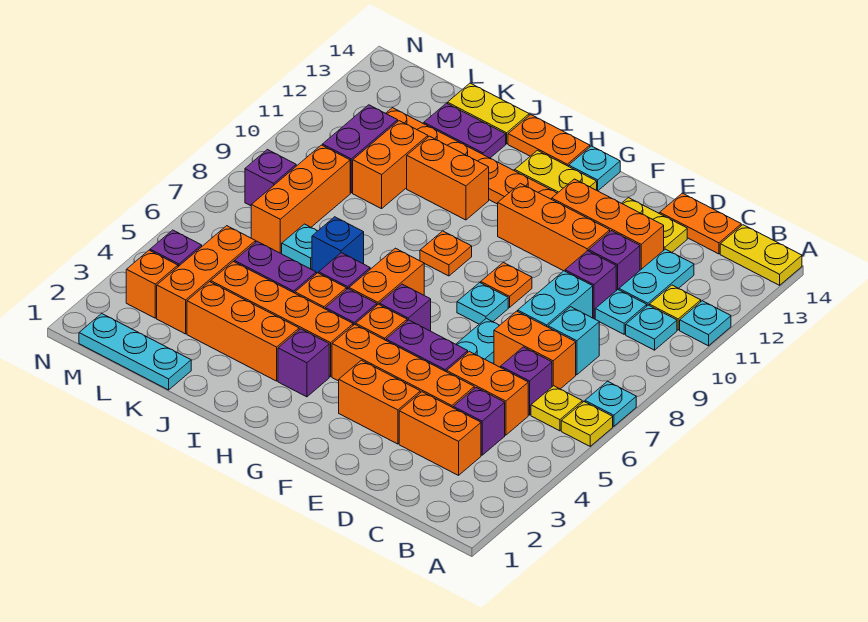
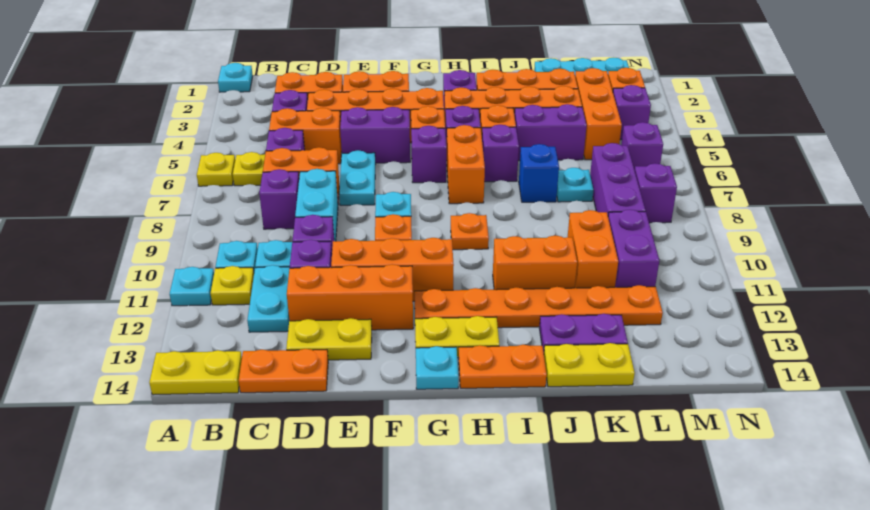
cyan 1x1 plate [585,381,636,426] -> cyan 1x1 plate moved to [218,63,253,92]
cyan 1x1 brick [548,307,599,375] -> purple 1x1 brick [259,169,299,229]
orange 1x3 brick [251,145,350,253] -> purple 1x3 brick [590,143,646,215]
none -> purple 1x1 brick [621,122,663,170]

